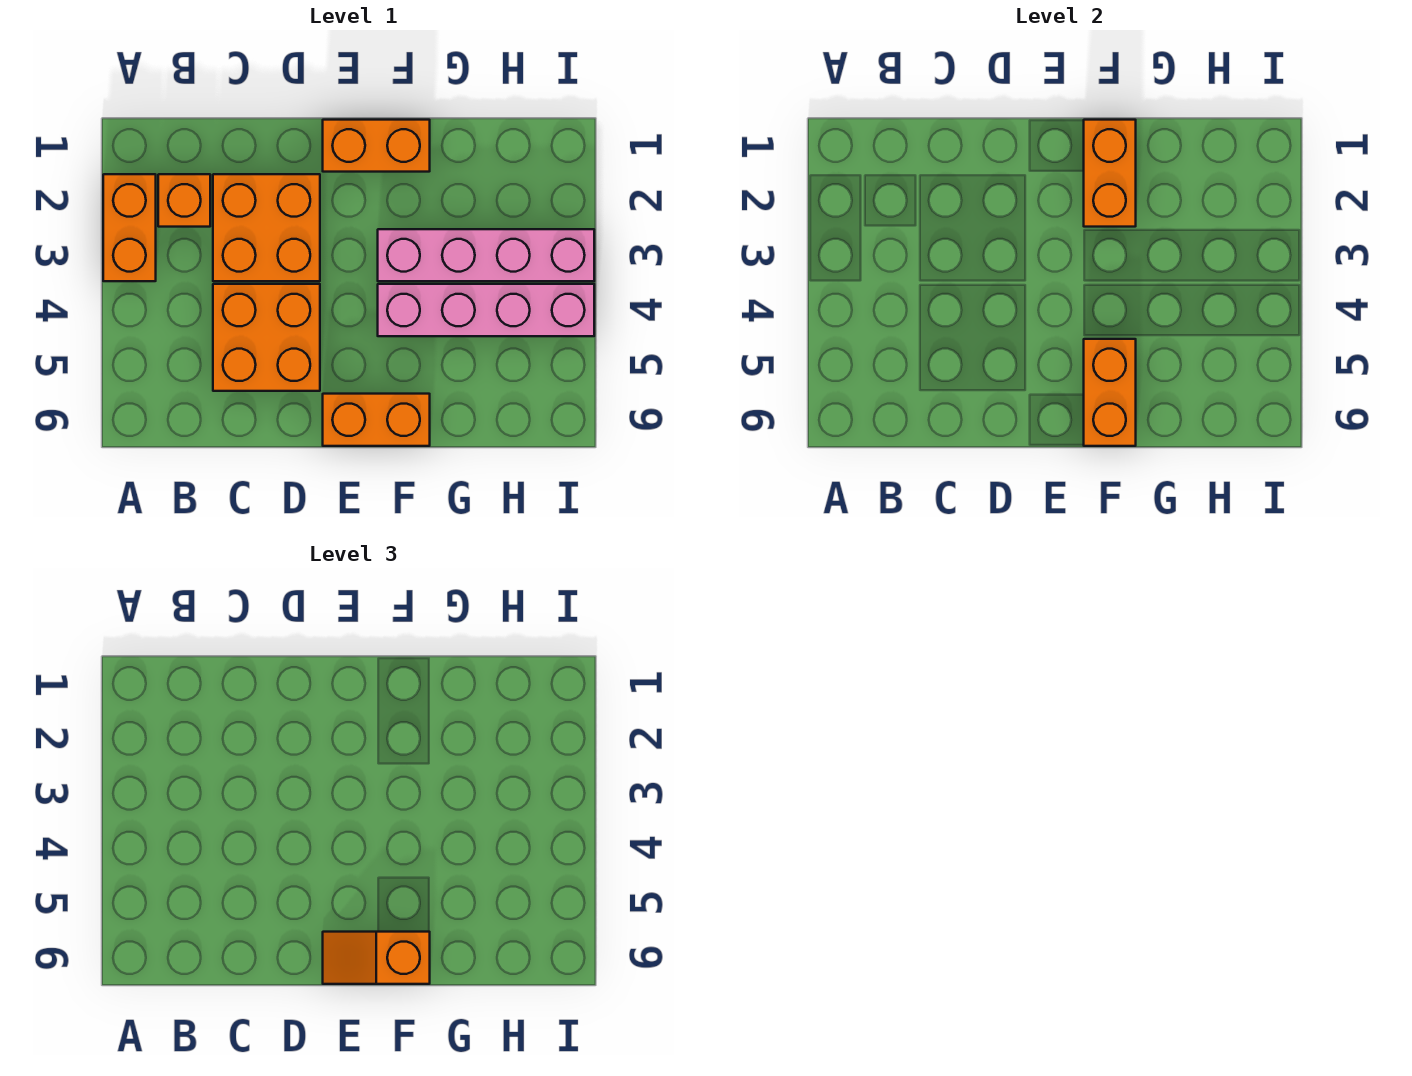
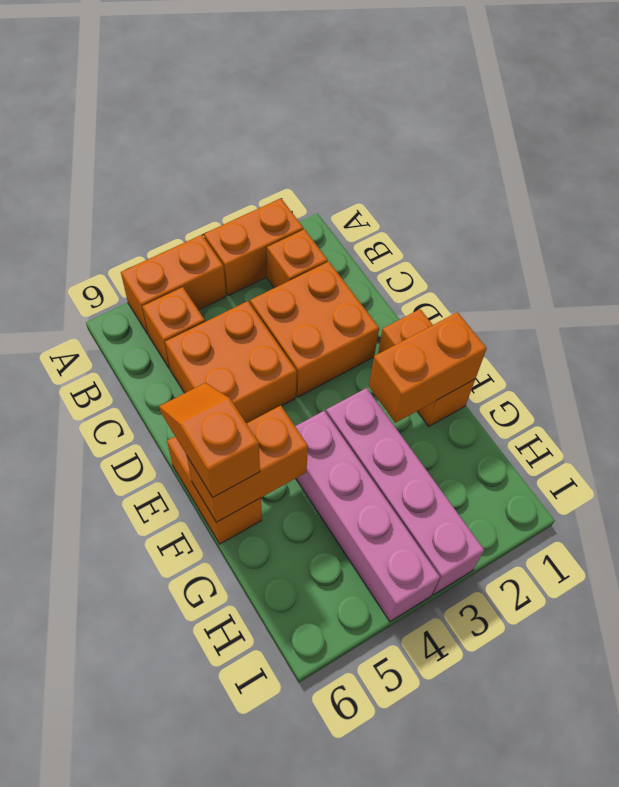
none -> orange 1x2 brick [121,235,226,334]
none -> orange 1x1 brick [142,287,205,369]

